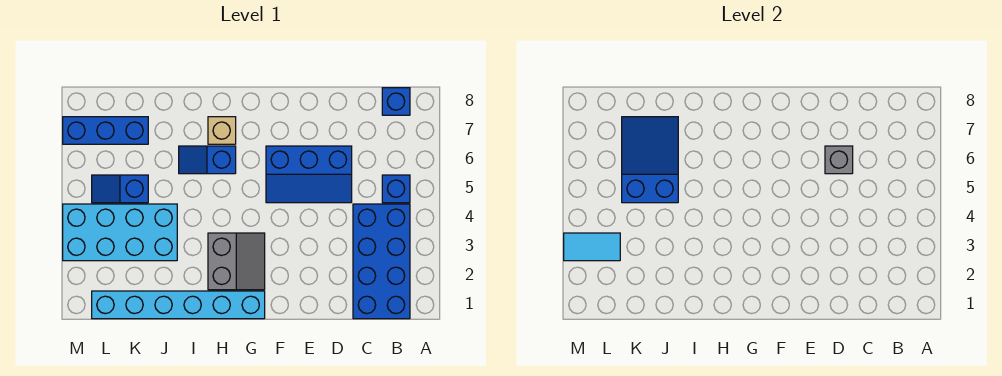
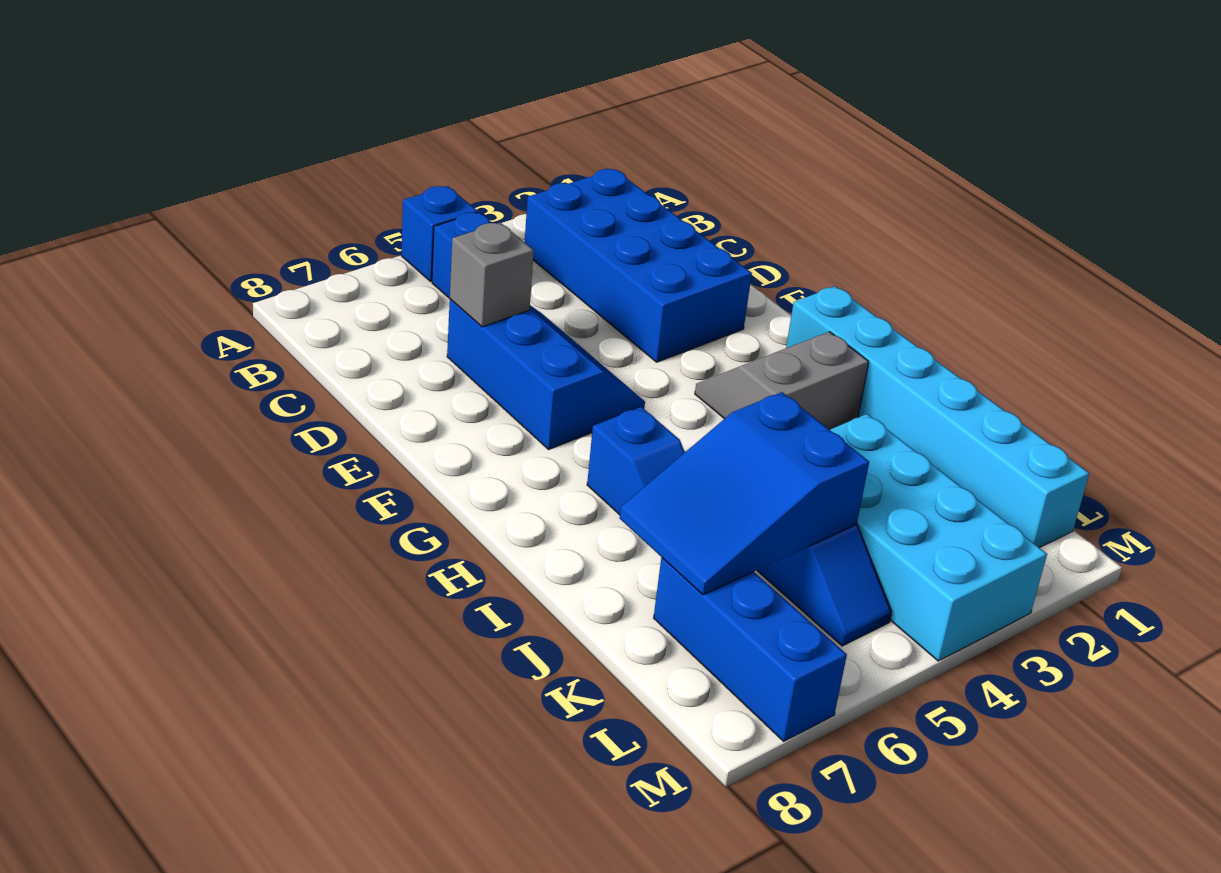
blue 2x4 brick [353,204,410,319] -> blue 2x4 brick turned to [525,169,752,362]
blue 1x1 brick [382,88,410,115] -> blue 1x1 brick moved to [401,186,478,282]
tan 1x1 brick [208,117,236,144] -> none
cyan 1x2 tile [564,233,620,261] -> none

